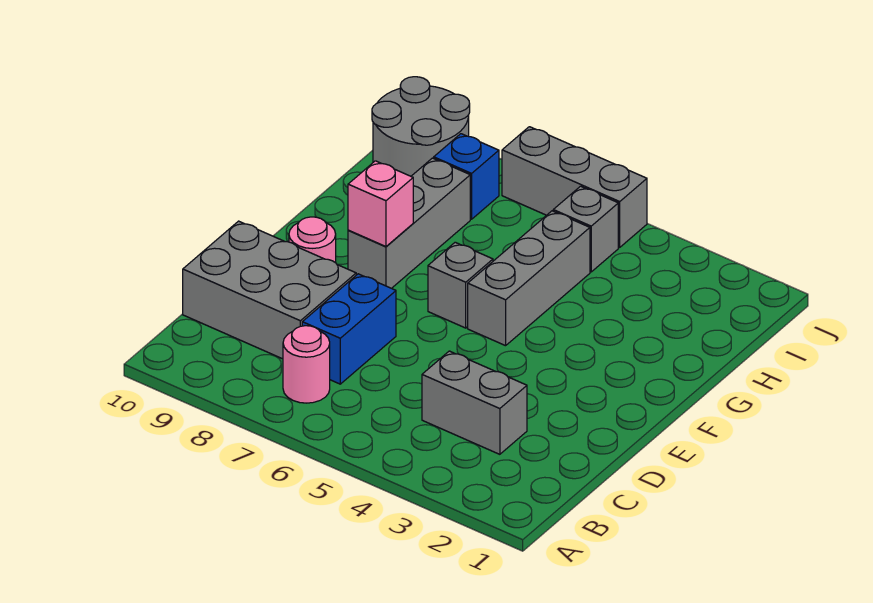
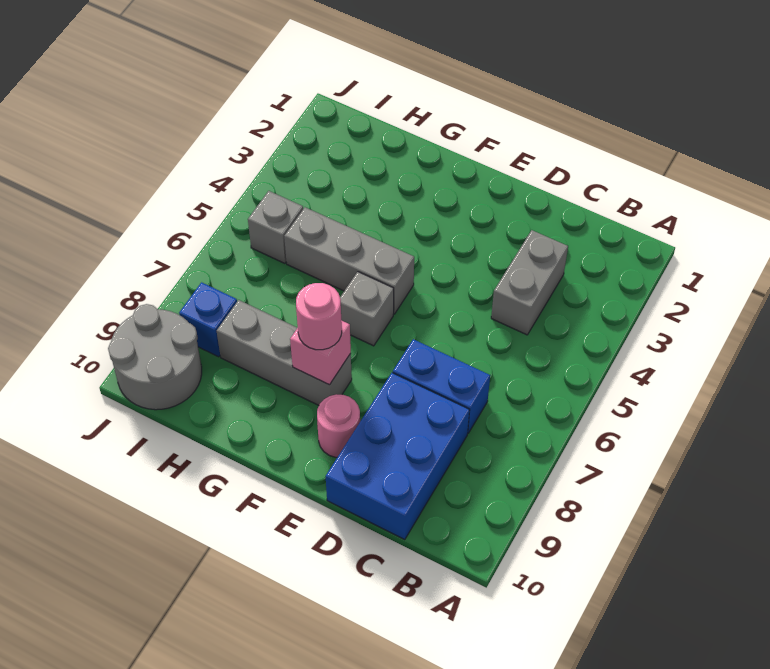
pink 1x1 round brick [283,326,330,403] -> pink 1x1 round brick moved to [296,283,342,350]
grey 2x3 brick [183,221,356,359] -> blue 2x3 brick [326,373,470,540]
grey 1x3 brick [502,127,647,247] -> none

